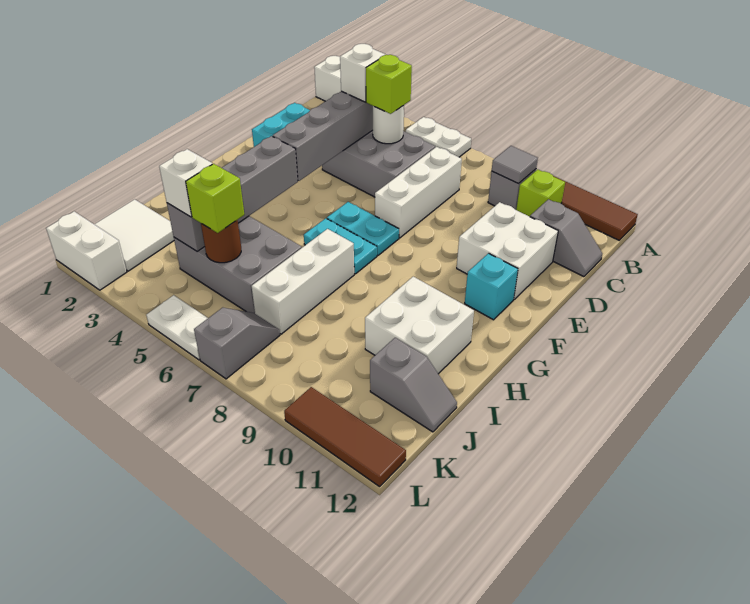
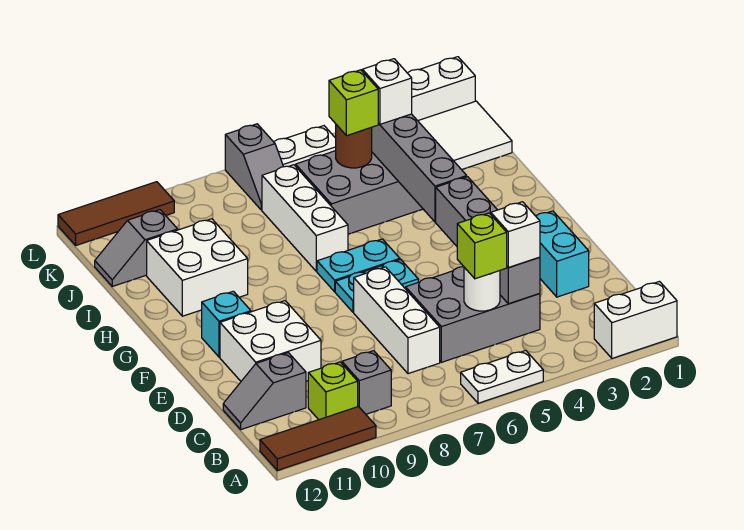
grey 1x1 tile [492,146,538,184] -> none

